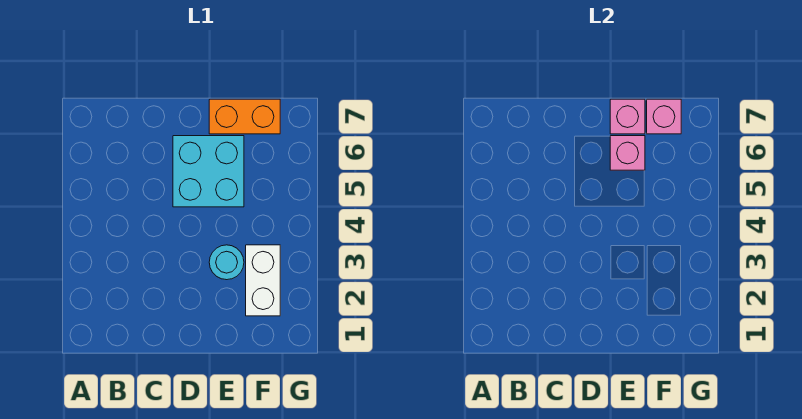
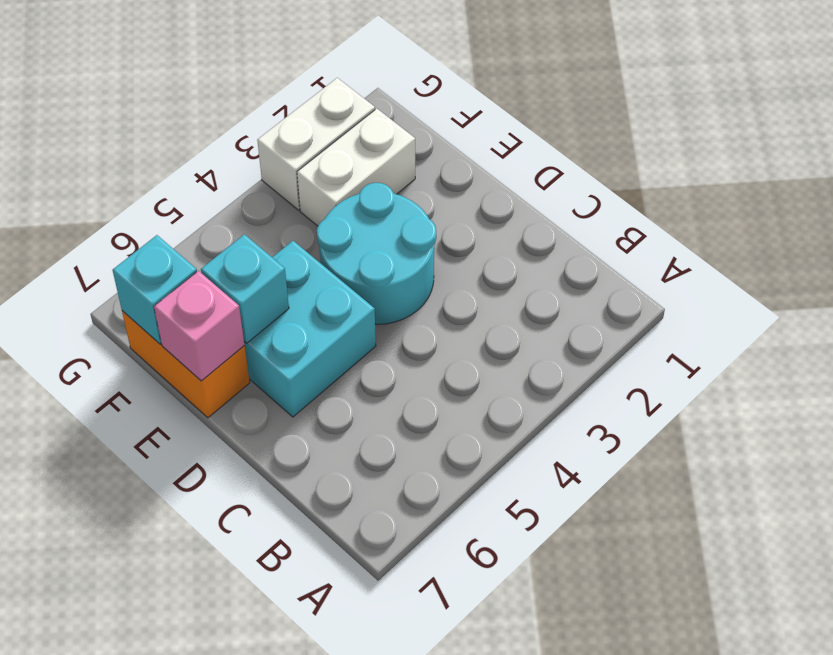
cyan 1x1 round brick [209,245,244,280] -> cyan 2x2 round brick [317,183,436,324]
pink 1x1 brick [610,136,645,170] -> cyan 1x1 brick [201,234,289,343]
pink 1x1 brick [647,99,681,134] -> cyan 1x1 brick [113,235,197,344]
none -> white 1x2 brick [257,78,375,210]

